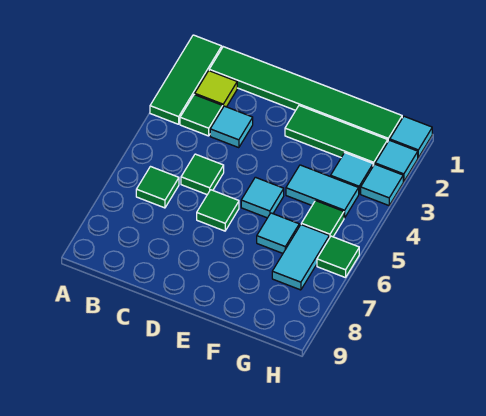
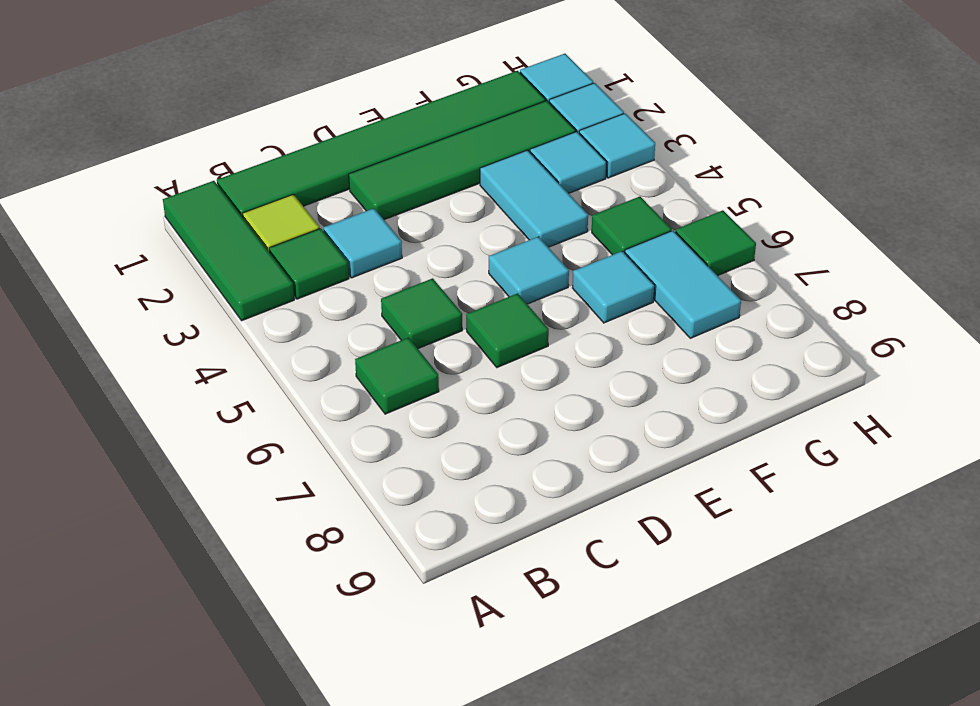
green 1x3 tile [285,106,388,166] -> green 1x4 tile [349,101,576,220]
cyan 1x2 tile [286,165,359,218] -> cyan 1x2 tile turned to [480,150,588,247]

